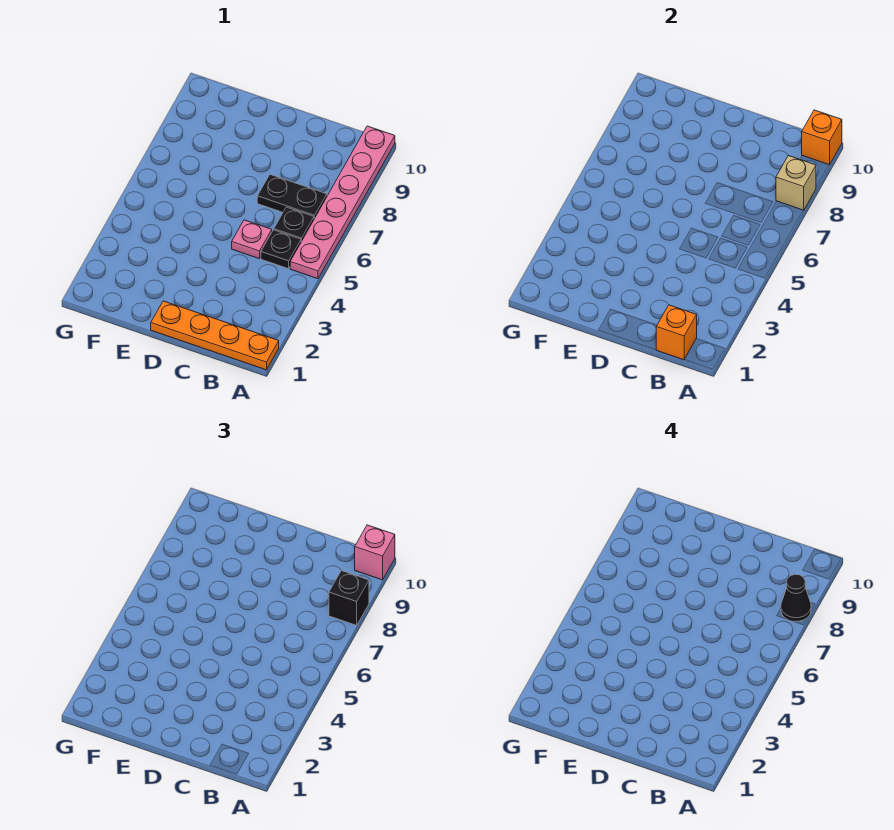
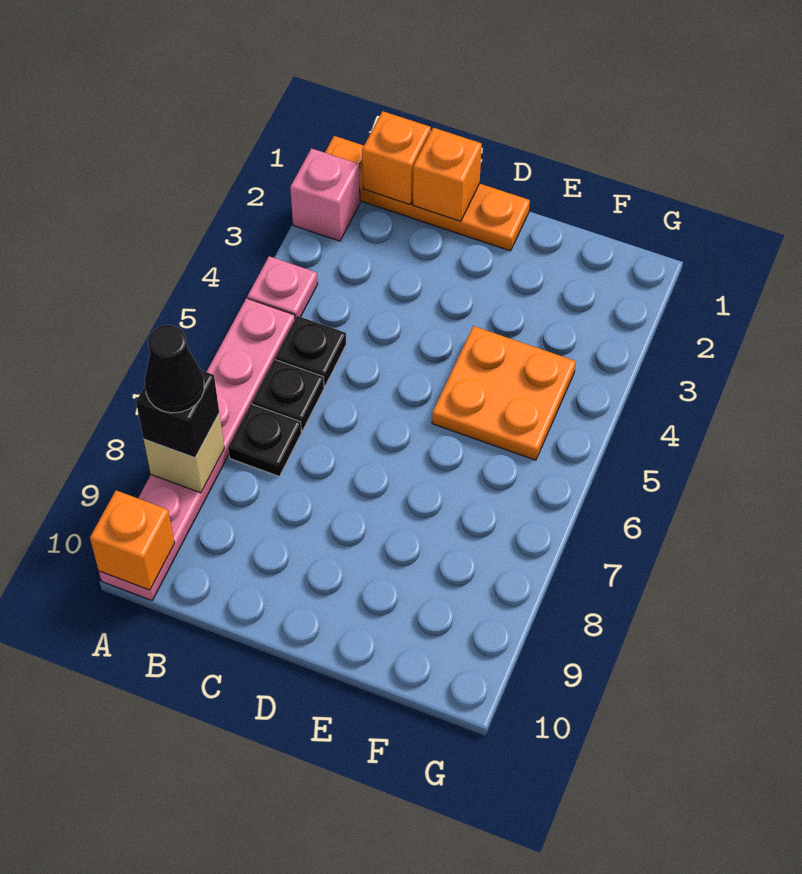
pink 1x1 brick [355,525,395,580] -> pink 1x1 brick moved to [290,148,360,241]
black 1x2 plate [257,175,327,219] -> black 1x1 plate [228,404,302,476]
none -> orange 1x1 brick [413,128,482,221]
pink 1x1 plate [232,220,272,259] -> pink 1x1 plate moved to [247,256,318,319]
none -> orange 2x2 plate [432,326,576,460]

